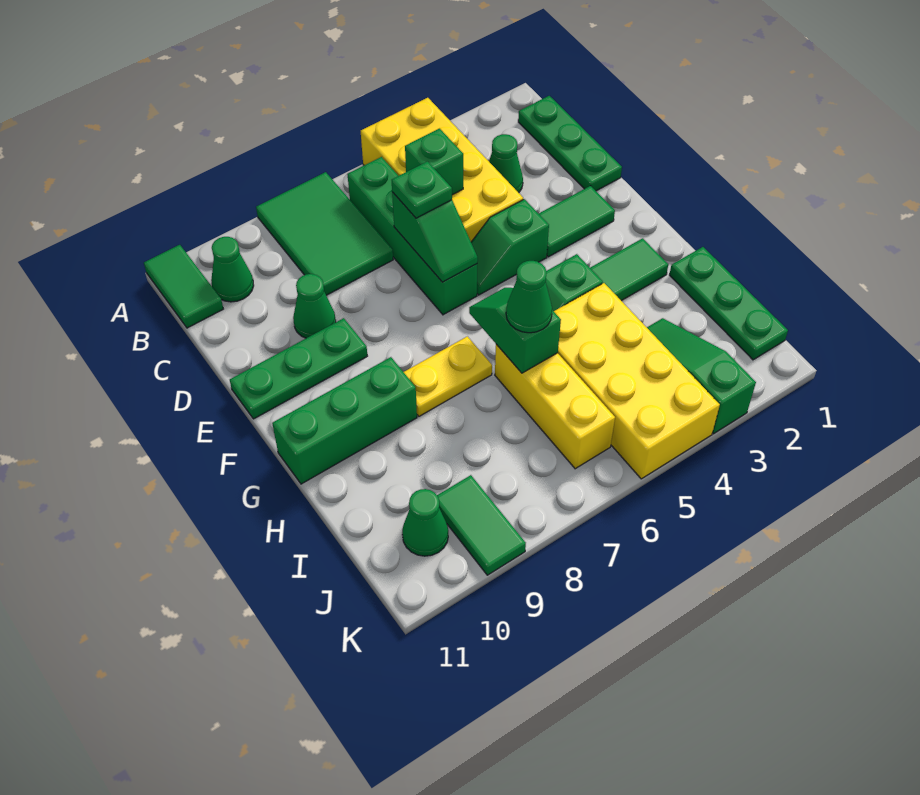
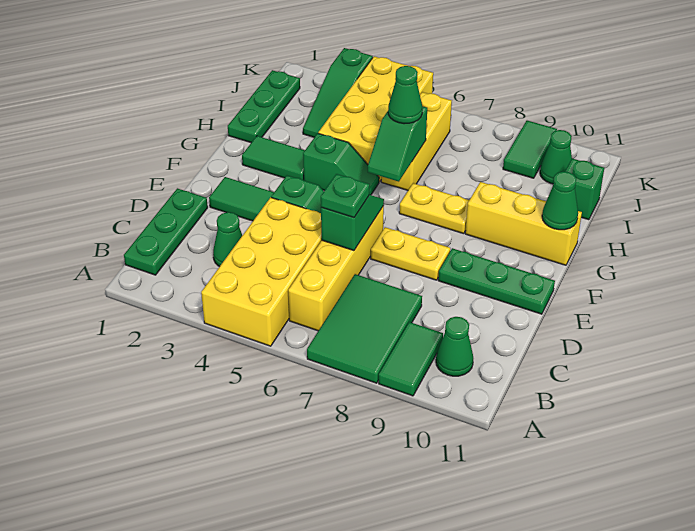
green 1x2 tile [144,245,223,328] -> green 1x2 tile moved to [379,322,443,396]
green 1x4 brick [347,157,477,315] -> yellow 1x4 brick [288,206,384,331]
green 1x1 brick [405,129,463,195] -> green 1x1 brick moved to [565,159,604,220]
green 1x1 cone [293,274,336,338] -> green 1x1 cone moved to [542,172,578,230]
none -> yellow 1x2 plate [371,227,450,280]
green 1x3 brick [272,357,417,484] -> yellow 1x3 brick [465,182,582,265]

